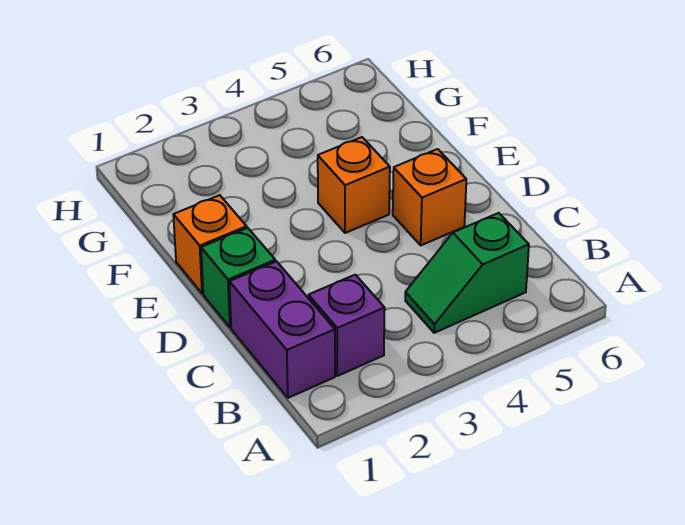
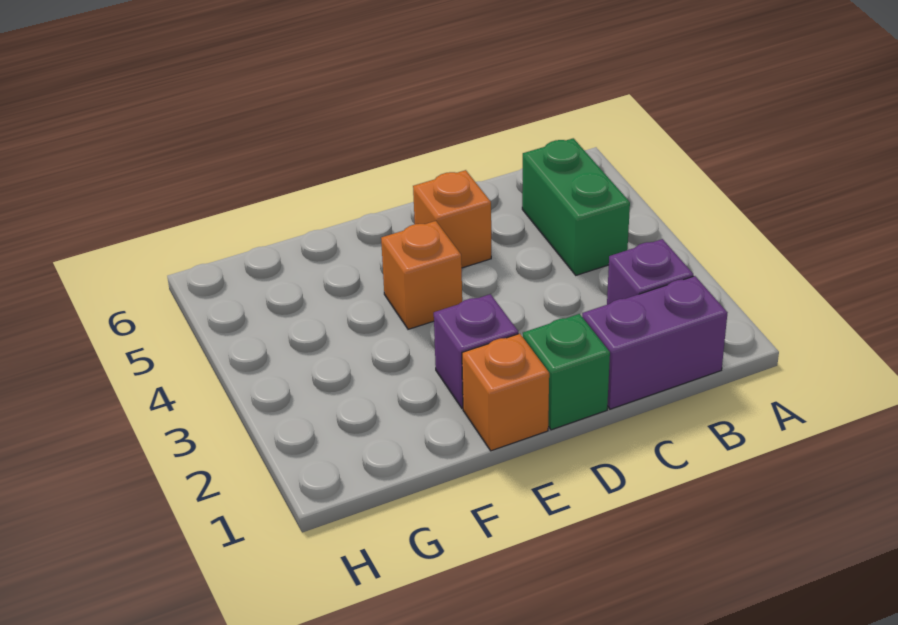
green 1x2 slope [405,213,529,333] -> green 1x2 brick [522,138,630,275]
none -> purple 1x1 brick [434,294,518,408]

